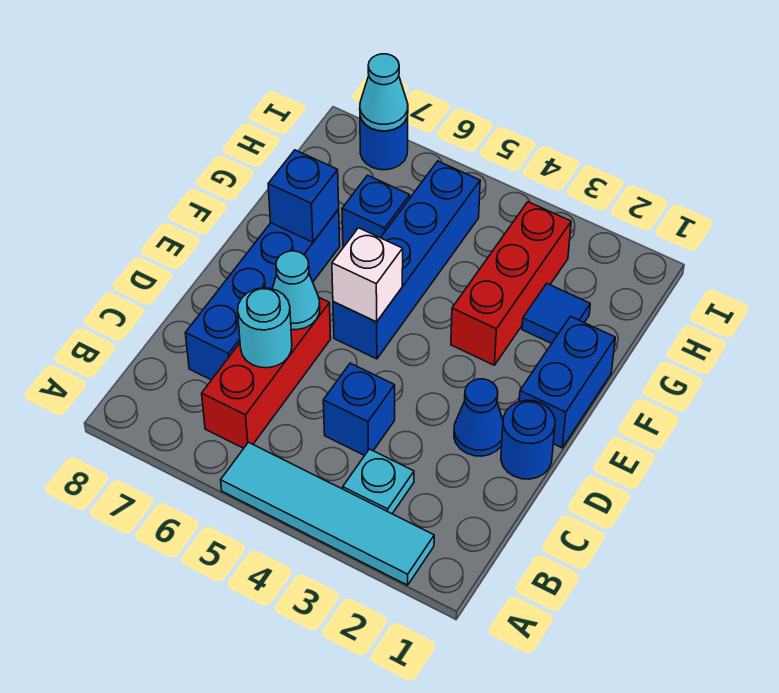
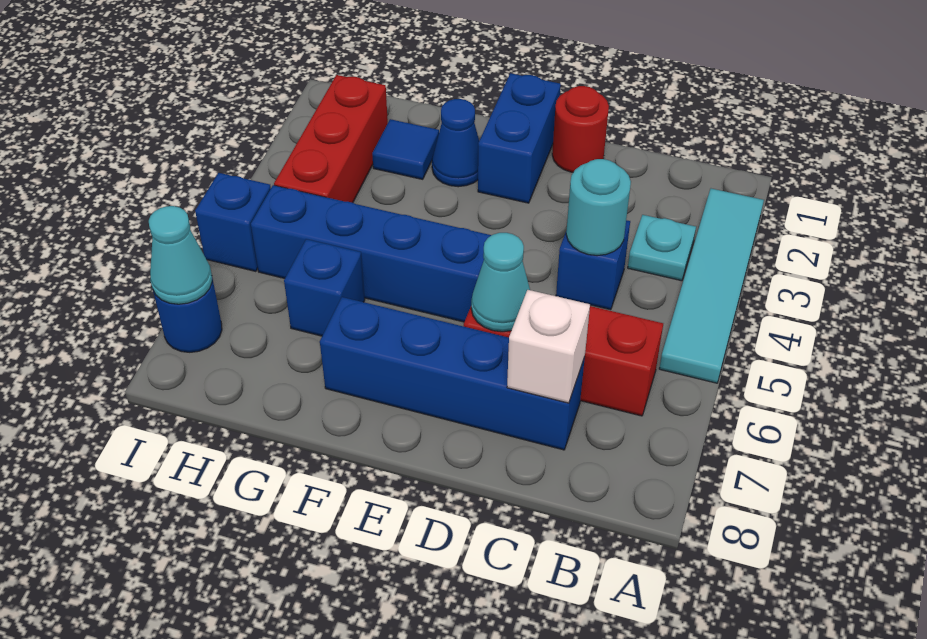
cyan 1x1 round brick [238,288,292,368] -> cyan 1x1 round brick moved to [566,159,631,256]
blue 1x1 round brick [501,400,555,479] -> red 1x1 round brick [552,86,609,172]
blue 1x1 cone [454,379,503,456] -> blue 1x1 cone moved to [432,99,479,187]
blue 1x2 brick [519,316,615,448] -> blue 1x2 brick turned to [478,73,561,203]
white 1x1 brick [332,228,403,322] -> white 1x1 brick moved to [507,290,590,403]
red 1x3 brick [451,202,571,365] -> red 1x3 brick turned to [274,75,388,203]
blue 1x1 brick [268,150,339,242] -> blue 1x1 brick moved to [195,173,271,271]

